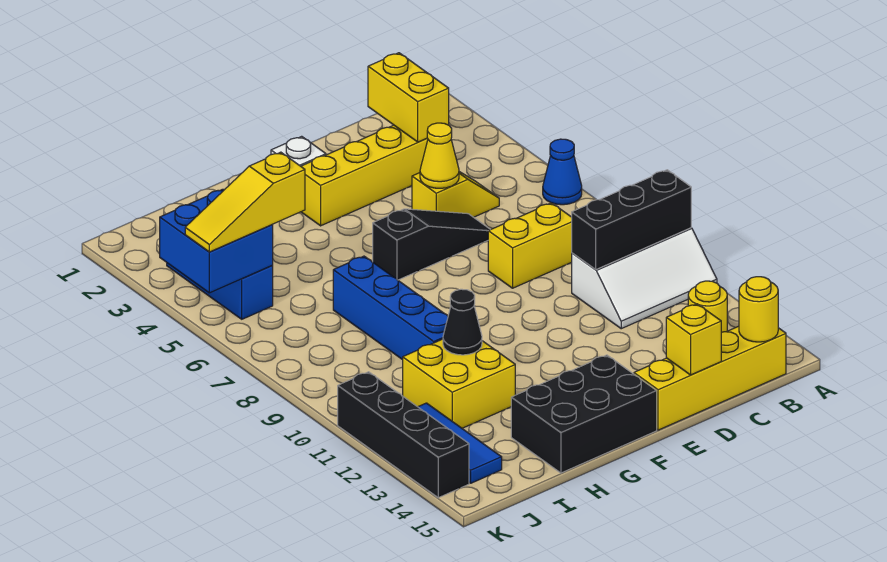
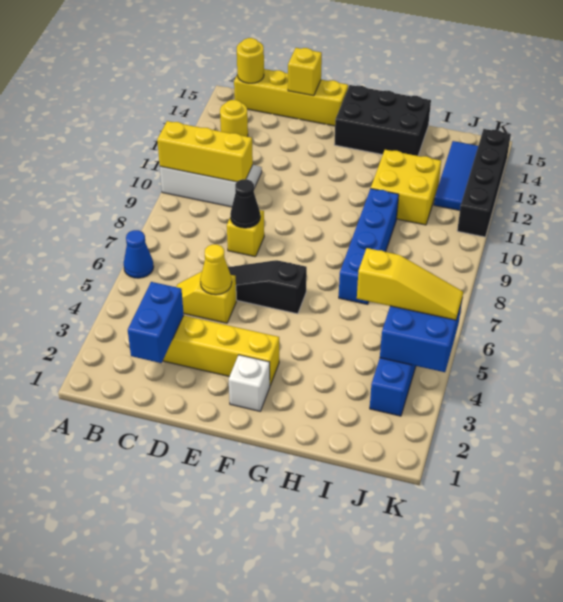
black 1x3 brick [572,170,691,270] -> yellow 1x3 brick [157,121,253,182]
yellow 1x2 brick [368,53,449,142] -> blue 1x2 brick [128,282,184,363]
yellow 1x2 brick [488,203,572,288] -> yellow 1x1 brick [227,210,264,257]
black 1x1 cone [443,289,482,355] -> black 1x1 cone moved to [230,179,260,228]

